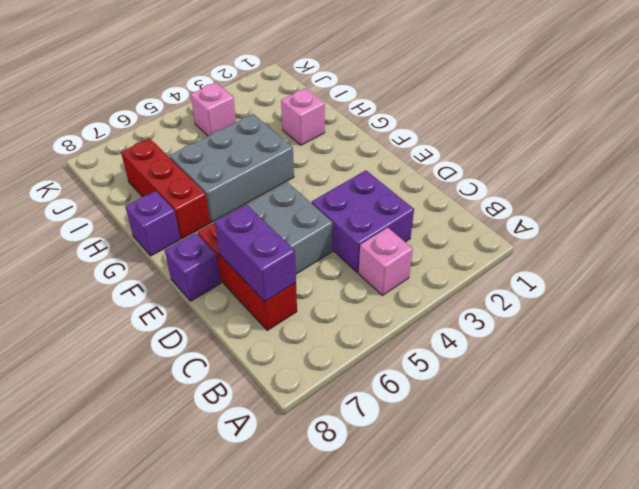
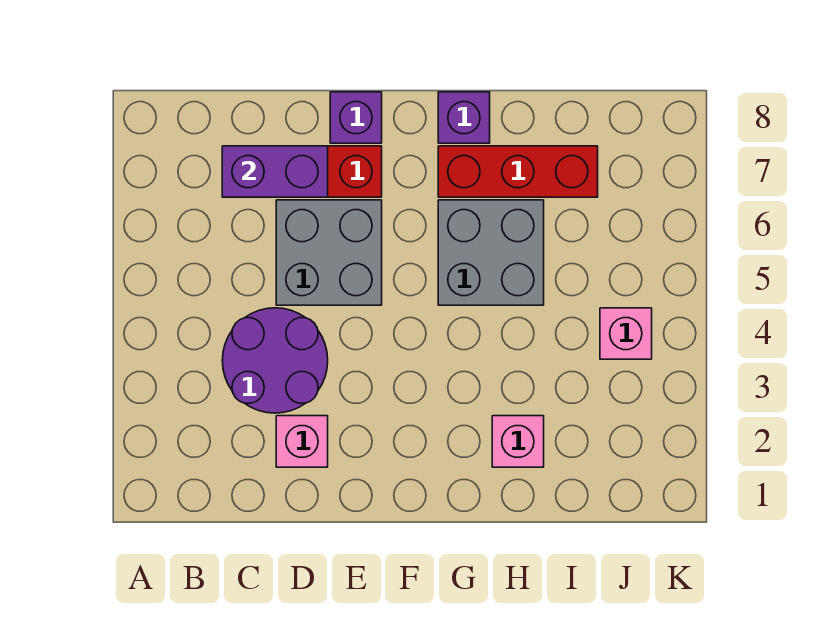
pink 1x1 brick [359,228,413,296] -> pink 1x1 brick moved to [276,416,328,467]
purple 2x2 brick [312,170,414,273] -> purple 2x2 round brick [222,308,328,413]
grey 2x3 brick [169,114,294,222] -> grey 2x2 brick [438,200,544,305]

